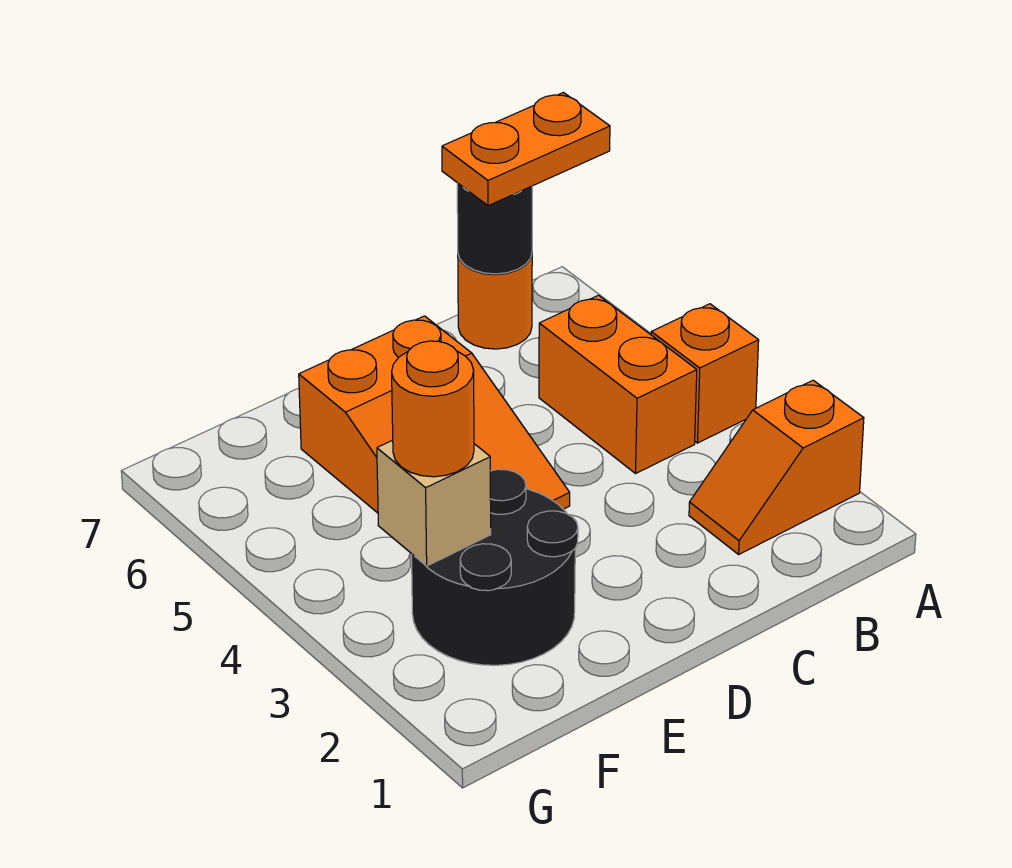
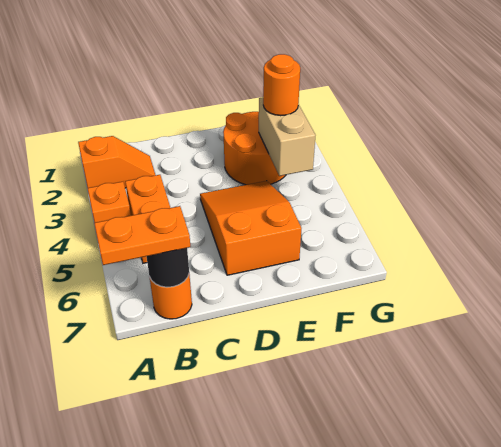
black 2x2 round brick [412,469,578,665] -> orange 2x2 round brick [223,112,286,185]
tan 1x1 brick [377,440,491,566] -> tan 1x2 brick [259,97,316,176]

